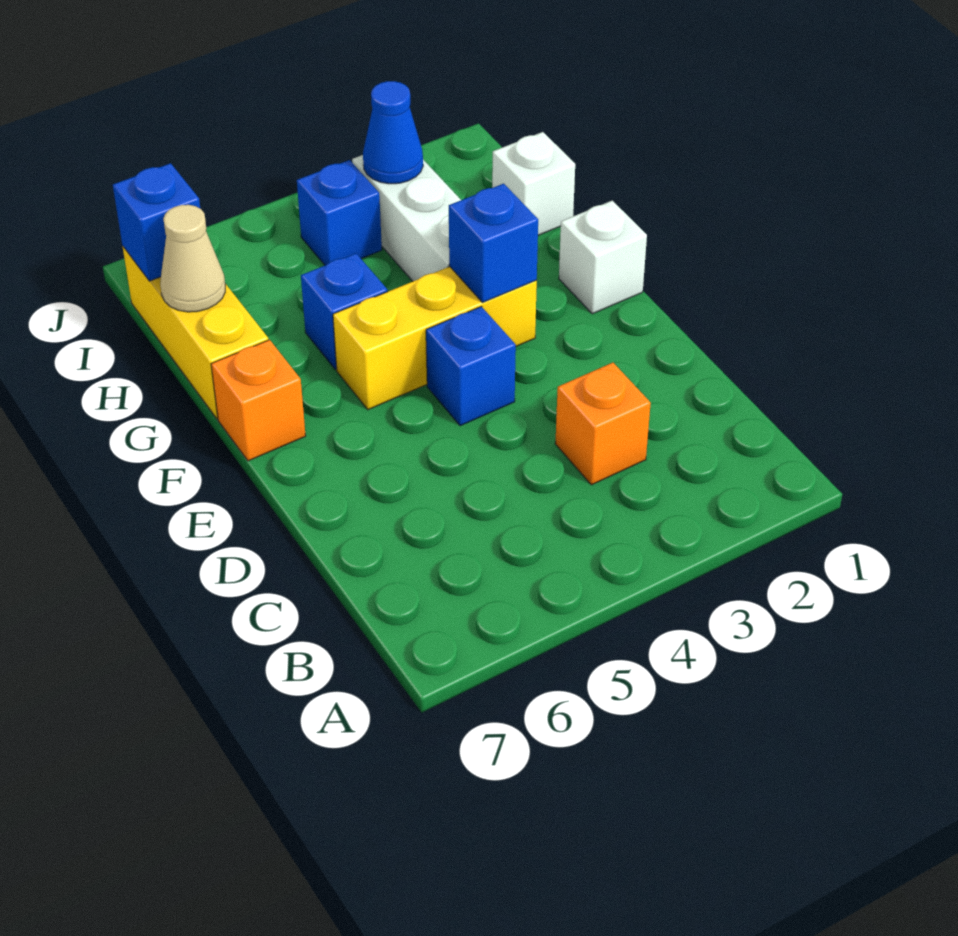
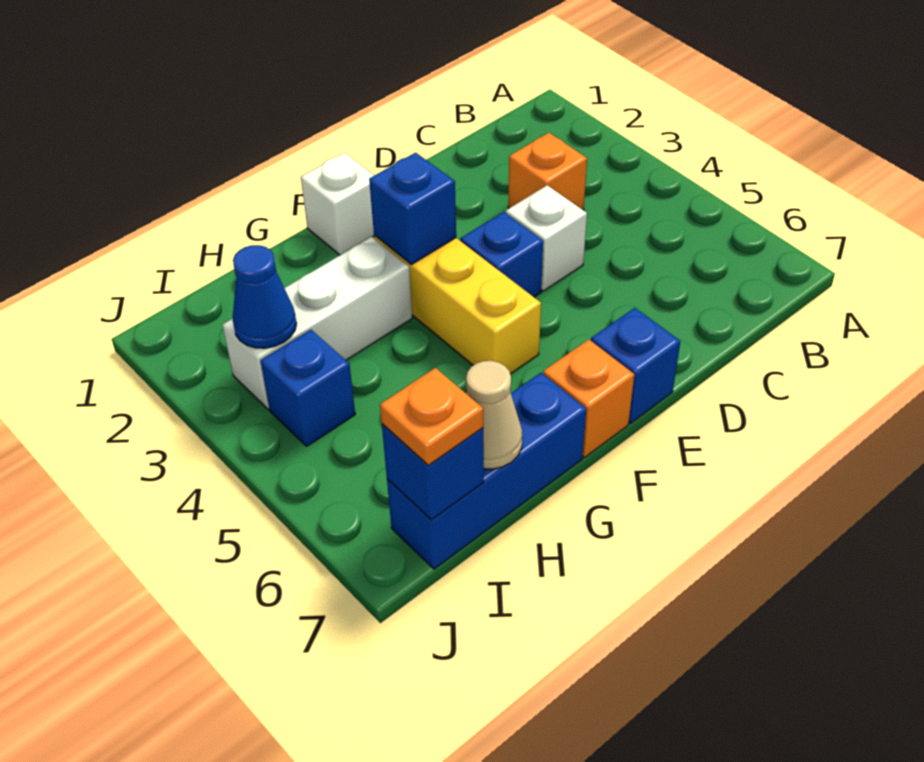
blue 1x1 brick [301,253,388,369] -> blue 1x1 brick moved to [591,308,681,423]
yellow 1x3 brick [123,247,268,419] -> blue 1x3 brick [387,373,586,569]
white 1x1 brick [492,132,575,235] -> white 1x1 brick moved to [506,185,587,291]
none -> orange 1x1 plate [380,368,483,465]

